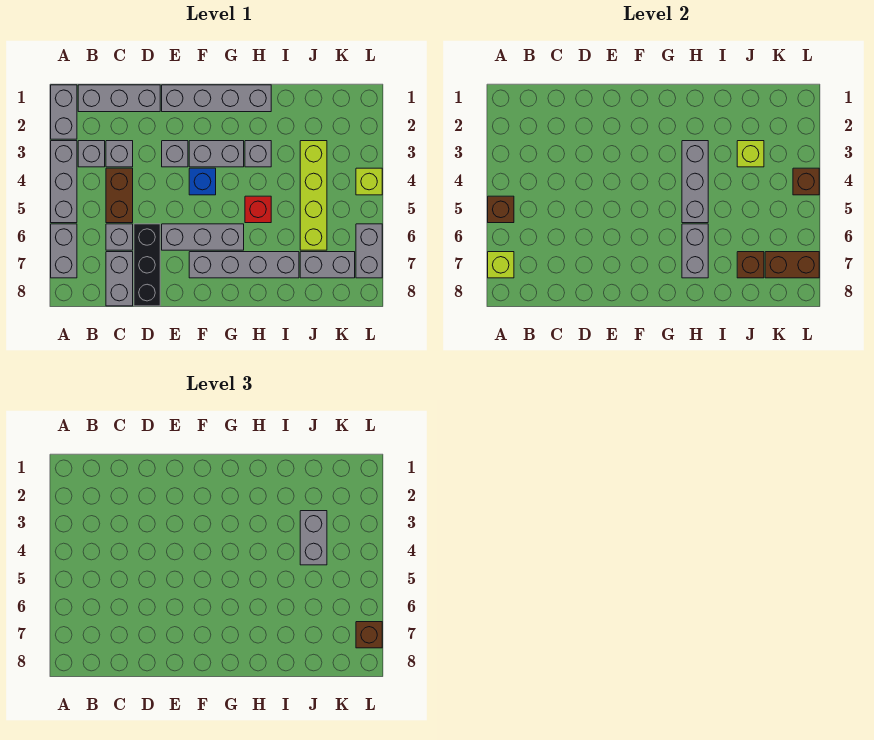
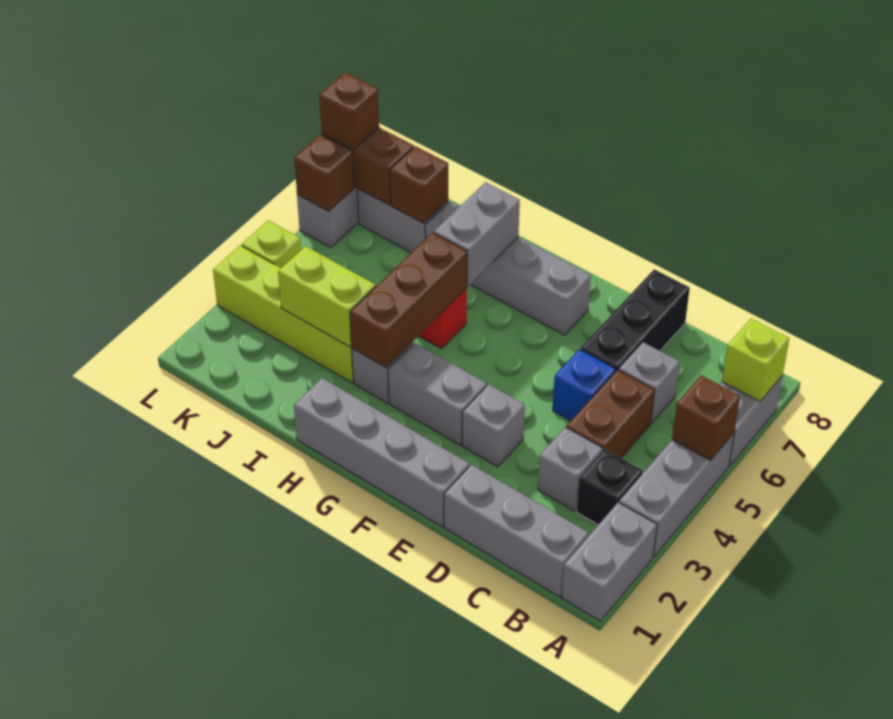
grey 1x1 brick [78,141,105,167] -> black 1x1 brick [576,449,643,525]
grey 1x2 brick [106,252,133,306] -> none
grey 1x3 brick [162,224,244,250] -> none
blue 1x1 brick [189,168,216,195] -> blue 1x1 brick moved to [553,349,616,421]
grey 1x3 brick [682,141,708,223] -> brown 1x3 brick [350,233,467,368]
lime 1x4 brick [300,141,327,250] -> lime 1x4 brick turned to [213,245,353,383]
lime 1x1 brick [737,141,764,167] -> lime 1x2 brick [278,246,376,347]
grey 1x2 brick [300,511,327,565] -> none
brown 1x1 brick [793,168,819,195] -> brown 1x1 brick moved to [294,135,354,211]

